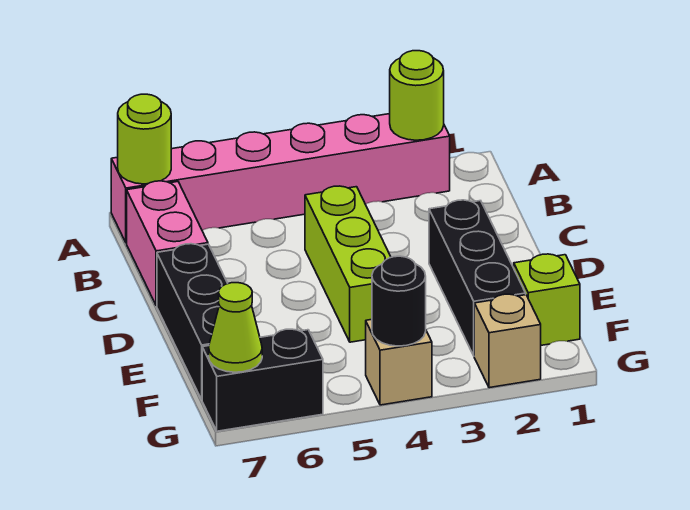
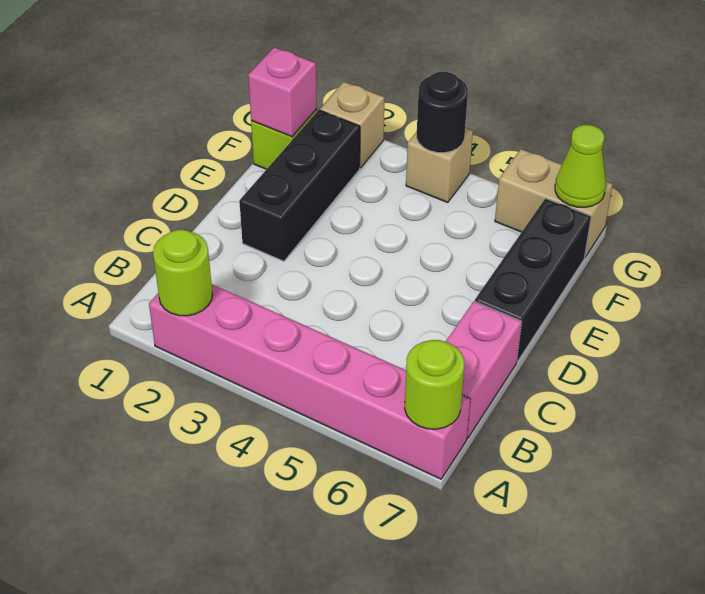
lime 1x3 brick [305,186,391,342] -> none
none -> pink 1x1 brick [248,47,317,137]
black 1x2 brick [202,329,323,431] -> tan 1x2 brick [495,149,613,257]

